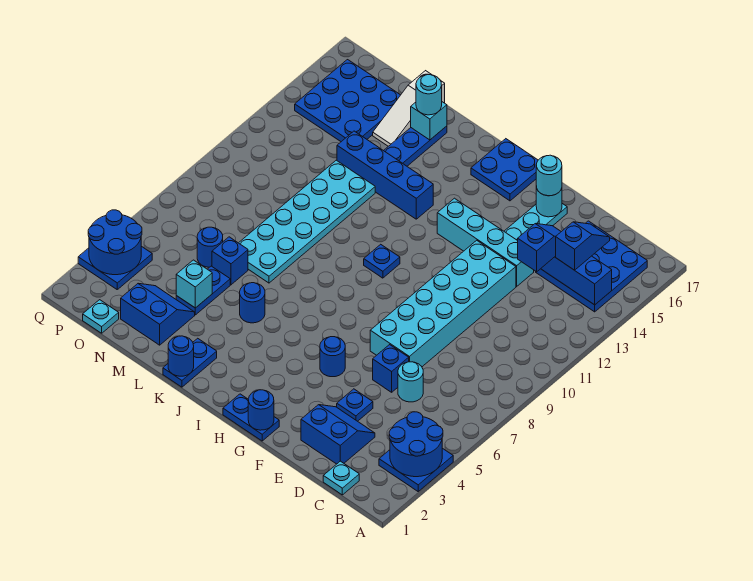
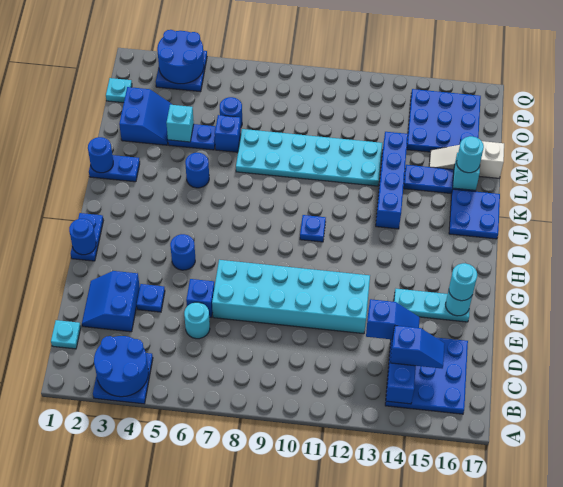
blue 2x2 slope [301,405,375,464] -> blue 2x2 slope turned to [82,271,140,332]
cyan 1x4 brick [437,198,534,286] -> none
blue 2x2 plate [471,139,538,201] -> blue 2x2 plate moved to [449,189,500,239]

